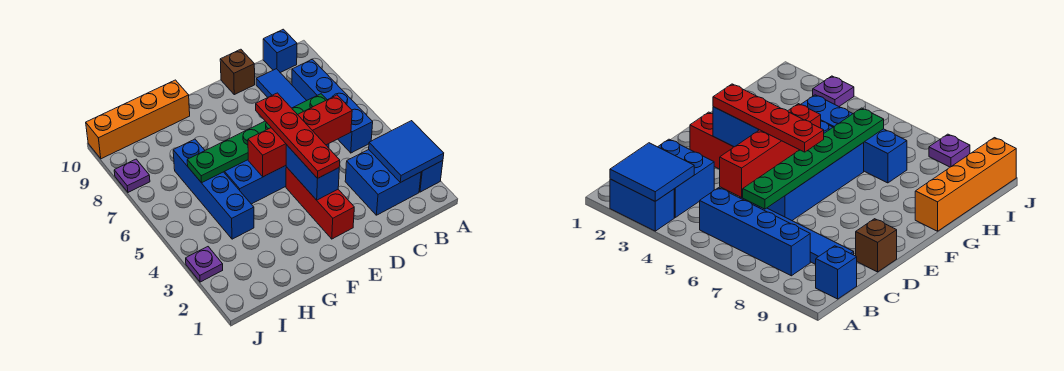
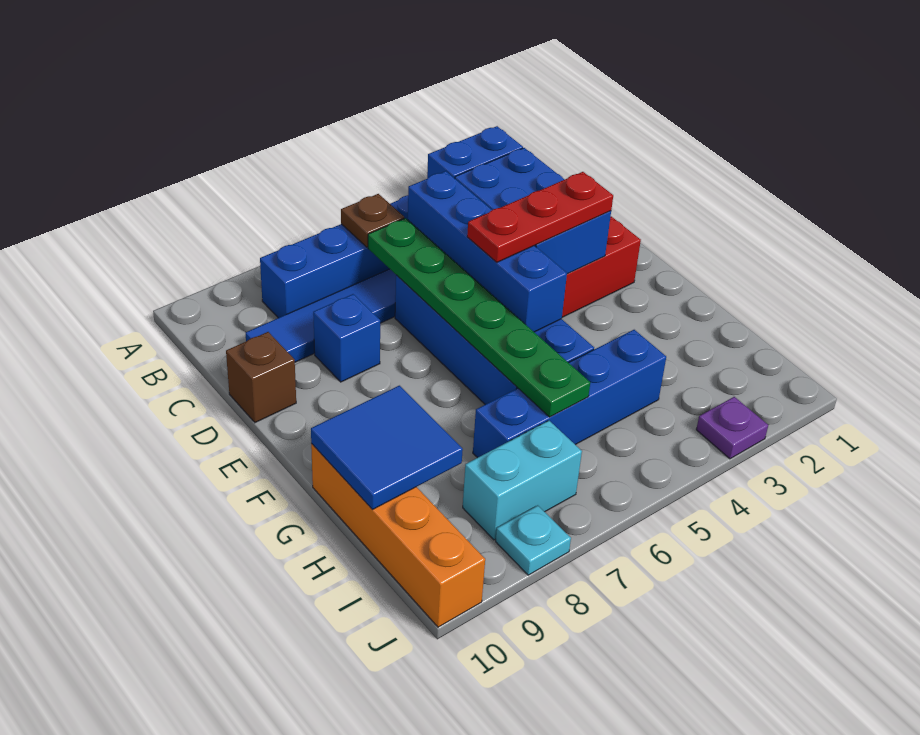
blue 2x2 tile [369,121,444,183] -> blue 2x2 tile moved to [311,386,463,510]
none -> brown 1x1 plate [341,194,404,247]
blue 1x1 brick [263,29,297,73] -> blue 1x1 brick moved to [313,294,380,382]
red 1x4 brick [248,95,352,177] -> blue 1x4 brick [408,171,567,332]
red 1x4 plate [256,93,340,178] -> red 1x3 plate [467,172,613,262]
none -> cyan 1x2 brick [463,421,582,540]
purple 1x1 plate [114,159,150,192] -> cyan 1x1 plate [496,505,571,575]

